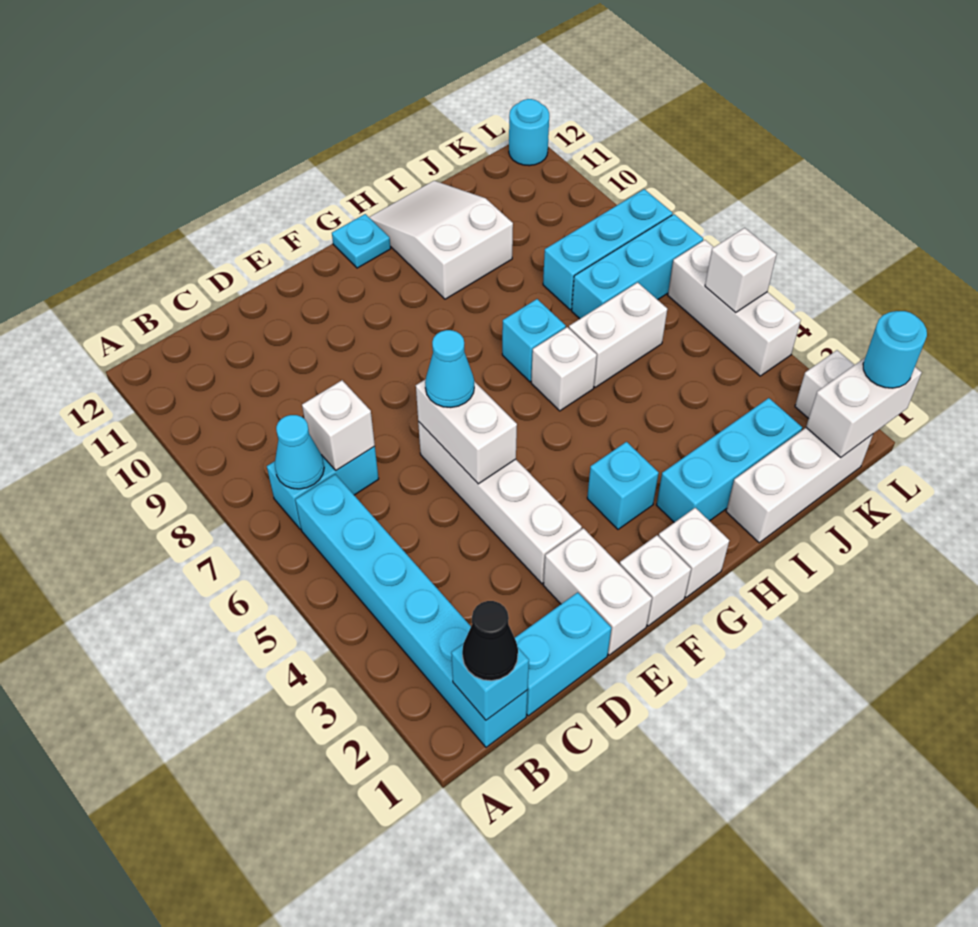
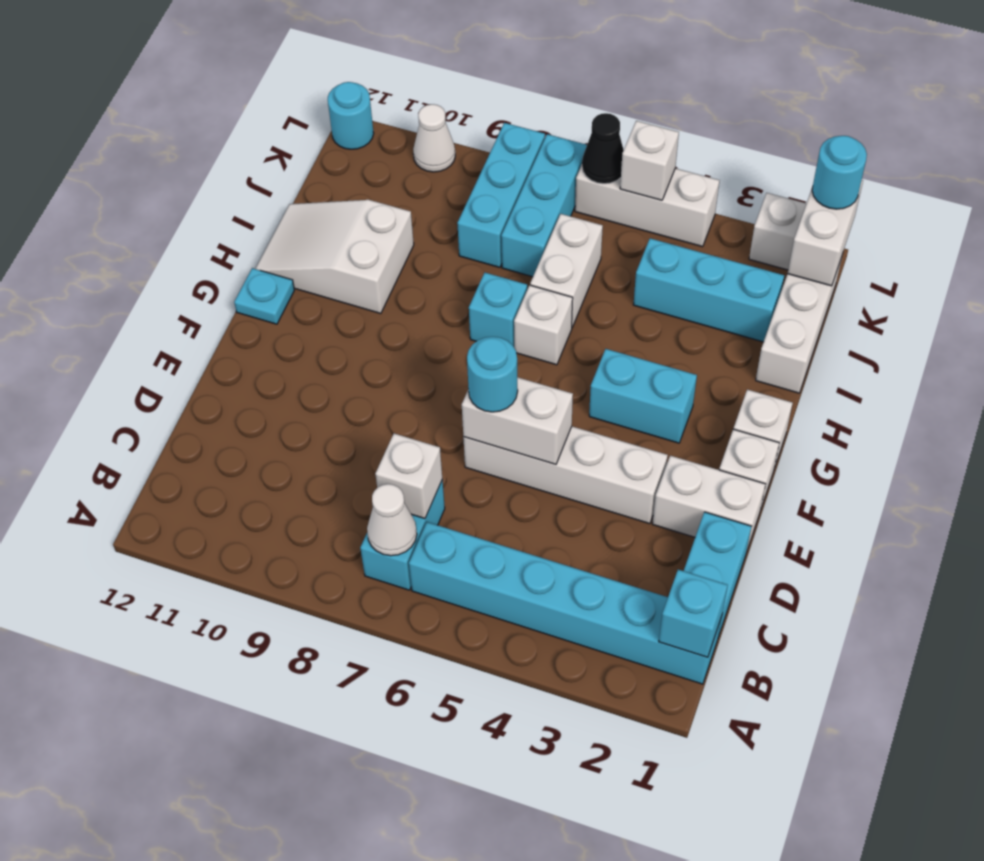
black 1x1 cone [462,601,518,681] -> black 1x1 cone moved to [582,113,624,184]
cyan 1x1 cone [275,415,324,489] -> white 1x1 cone [367,484,417,556]
cyan 1x1 cone [425,330,474,408] -> cyan 1x1 round brick [467,337,518,412]
cyan 1x1 brick [587,442,659,529] -> cyan 1x2 brick [589,349,697,443]
cyan 1x3 brick [657,398,802,522] -> cyan 1x3 brick turned to [633,238,784,342]
none -> white 1x1 cone [413,104,455,172]

